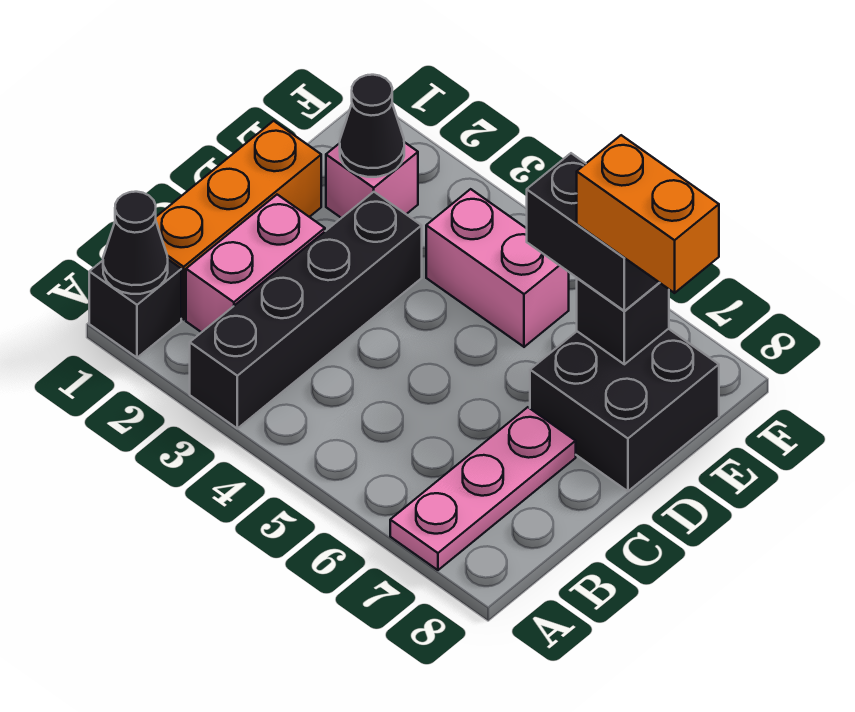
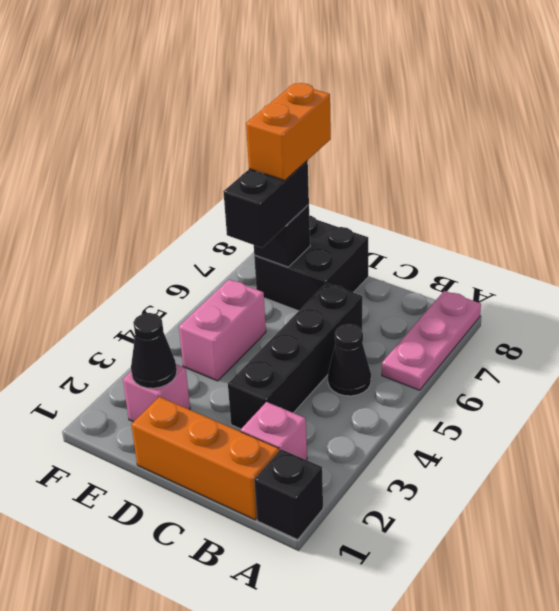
black 1x1 cone [103,192,168,294] -> black 1x1 cone moved to [328,324,371,396]
black 1x4 brick [190,192,422,428] -> black 1x4 brick turned to [228,283,362,429]
pink 1x3 plate [390,407,576,570] -> pink 1x3 plate turned to [382,291,481,390]
pink 1x2 brick [186,195,325,332] -> pink 1x1 brick [241,402,307,460]

